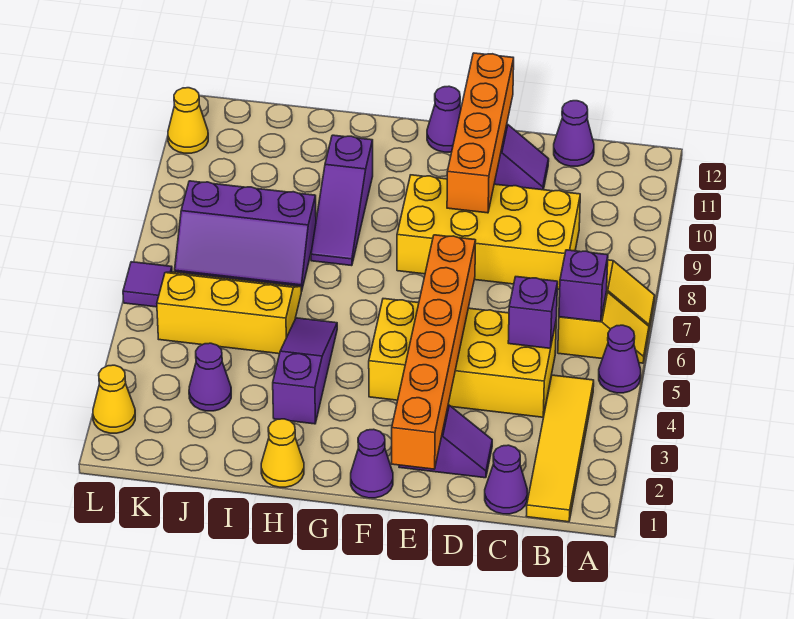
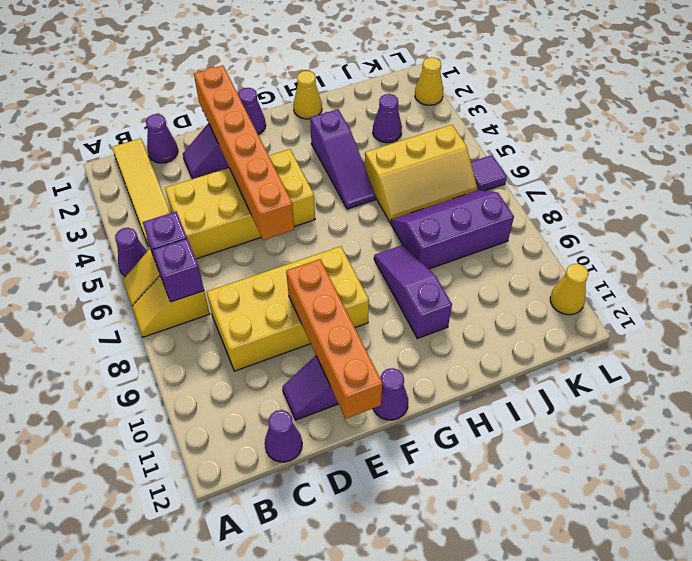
purple 1x1 brick [508,277,558,348] -> purple 1x1 brick moved to [153,239,204,302]

